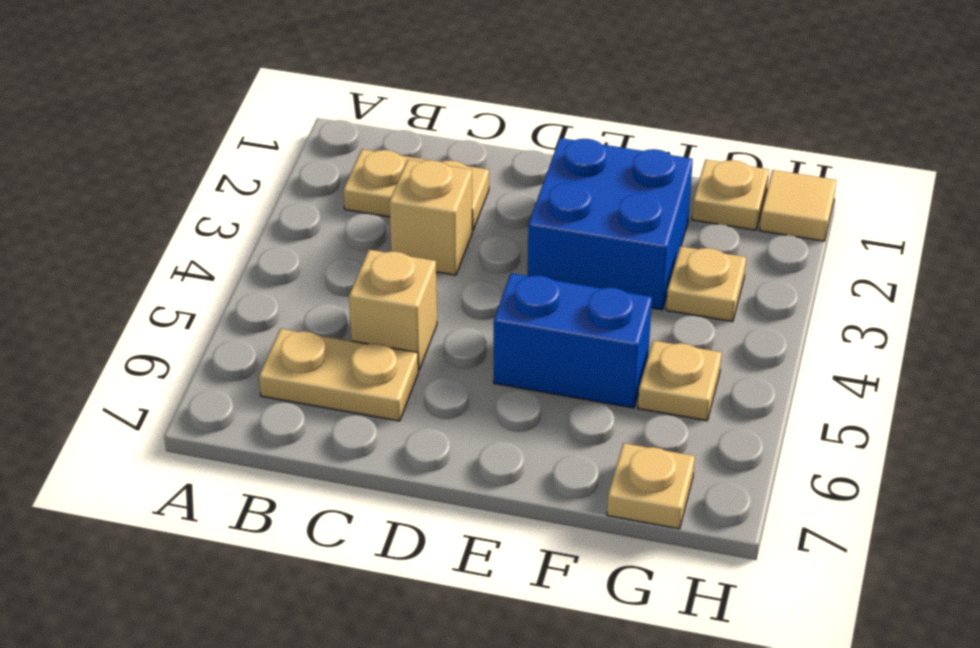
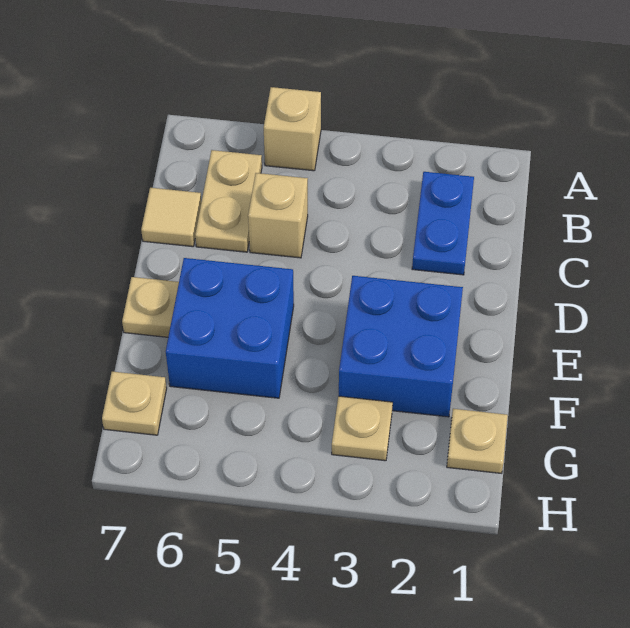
tan 1x2 plate [343,149,489,231] -> blue 1x2 plate [412,172,474,275]
tan 1x1 brick [389,160,472,275] -> tan 1x1 brick moved to [264,87,321,171]
blue 1x2 brick [494,273,652,408] -> blue 2x2 brick [166,258,294,398]
tan 1x1 plate [638,341,722,421] -> tan 1x1 plate moved to [122,277,179,337]
tan 1x1 tile [760,170,836,241] -> tan 1x1 tile moved to [141,188,201,247]

